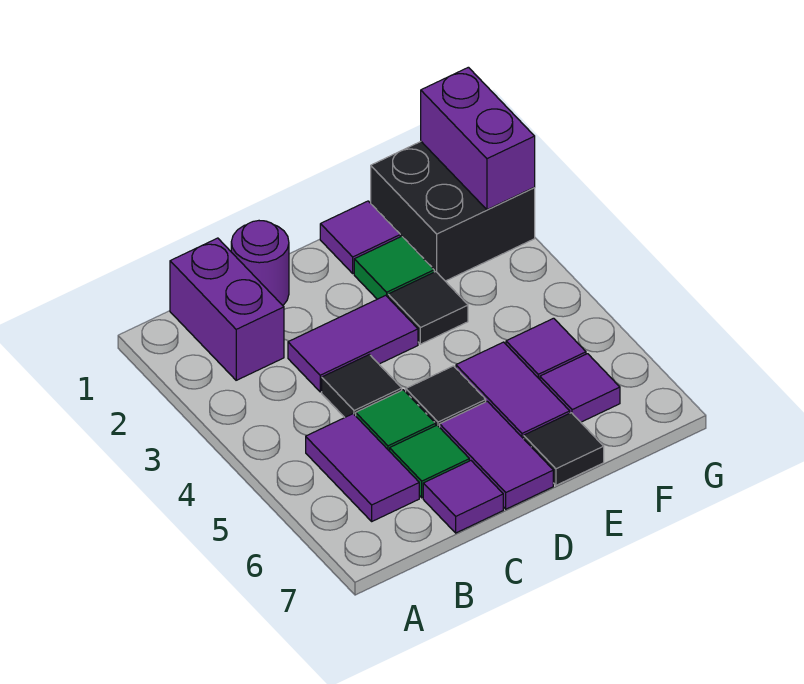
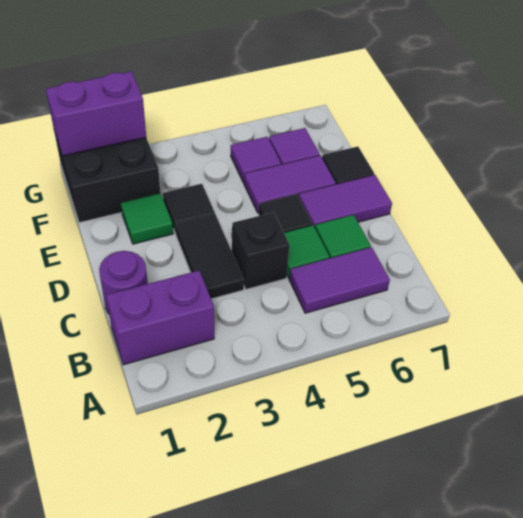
purple 1x2 tile [288,295,418,392] -> black 1x2 tile [175,214,244,299]
black 1x1 tile [322,355,402,417] -> black 1x1 brick [232,212,290,289]
purple 1x1 tile [423,461,503,533] -> none
purple 1x1 tile [320,201,400,273] -> none

